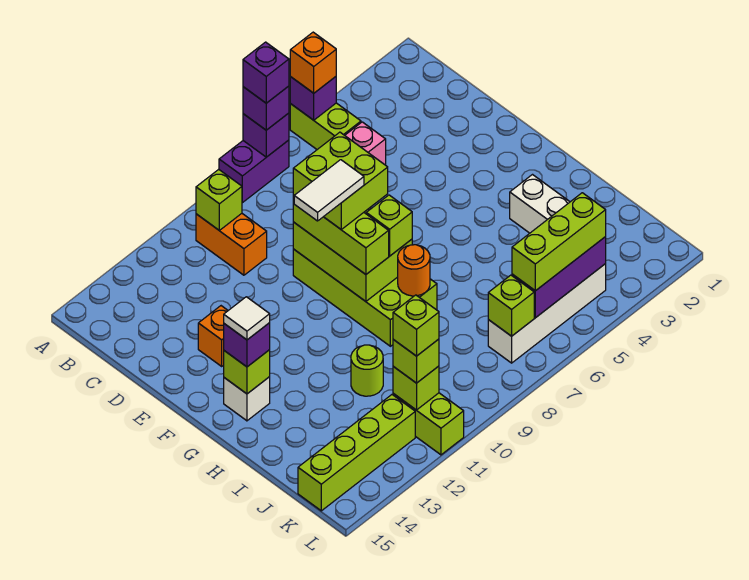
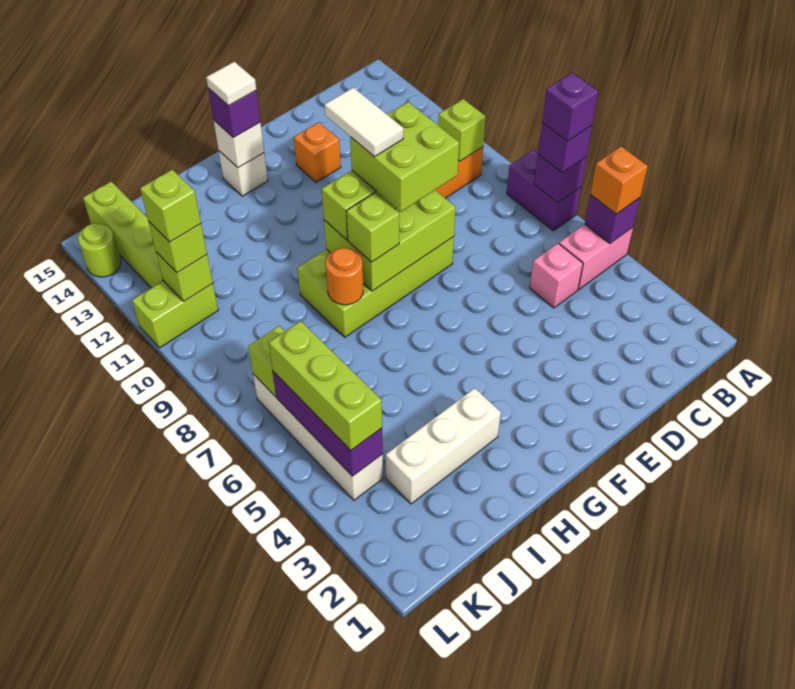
lime 1x2 brick [290,103,361,149] -> pink 1x2 brick [559,224,633,289]
lime 1x1 brick [224,350,270,394] -> white 1x1 brick [214,121,264,168]
lime 1x1 round brick [351,345,383,396] -> lime 1x1 round brick moved to [78,223,121,277]

